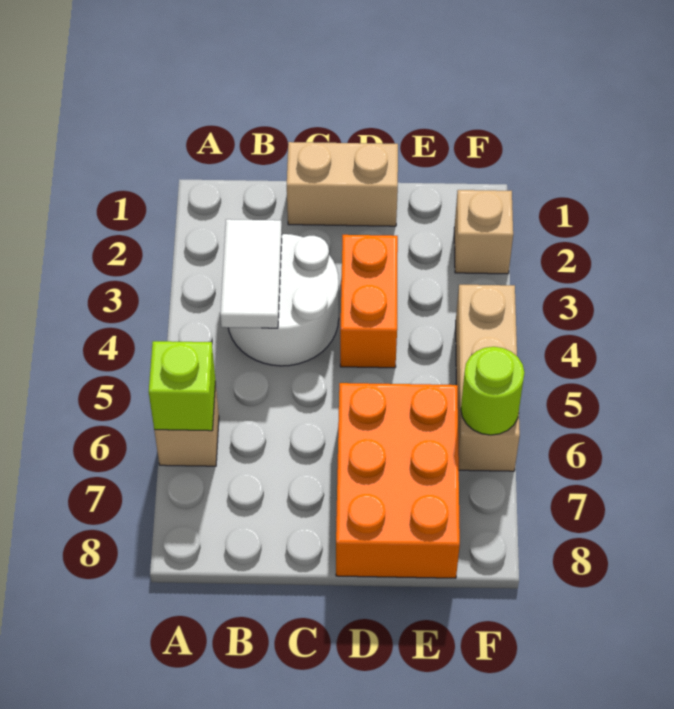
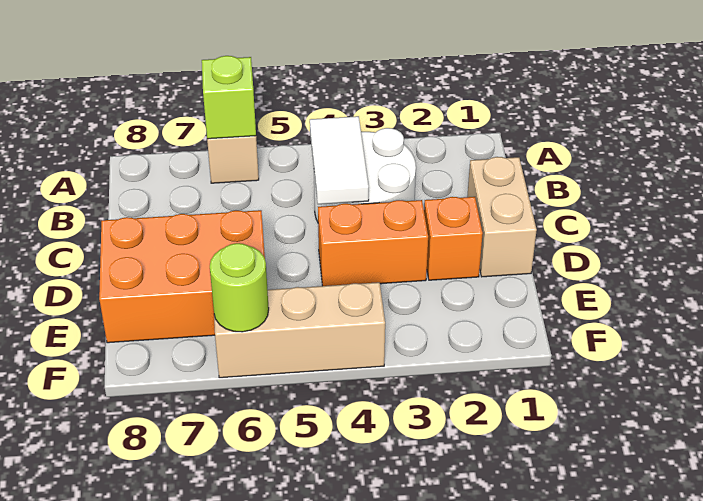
white 1x2 tile [220,219,282,328] -> white 1x2 tile turned to [310,116,369,204]
none -> orange 1x1 brick [424,197,483,280]
tan 1x1 brick [454,190,513,274] -> none

